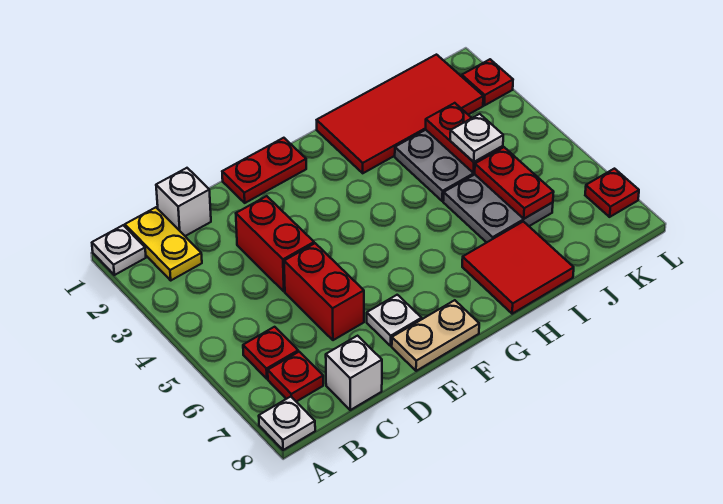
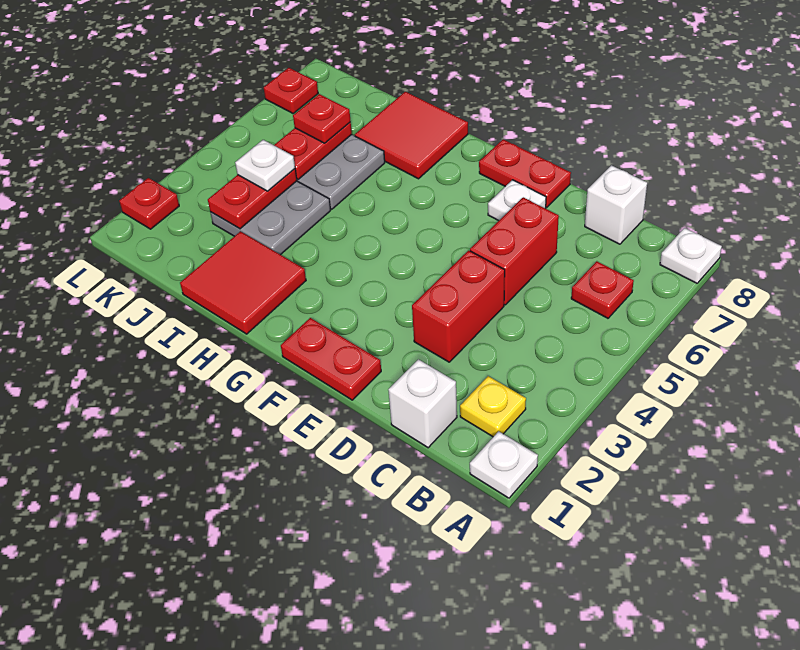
yellow 1x2 plate [125,207,202,280] -> yellow 1x1 plate [460,376,526,437]
red 1x1 plate [268,352,323,402] -> red 1x1 plate moved to [293,94,351,143]
tan 1x2 plate [392,300,479,371] -> red 1x2 plate [479,139,571,207]
red 2x4 tile [317,55,483,173] -> red 2x2 tile [180,232,306,334]

